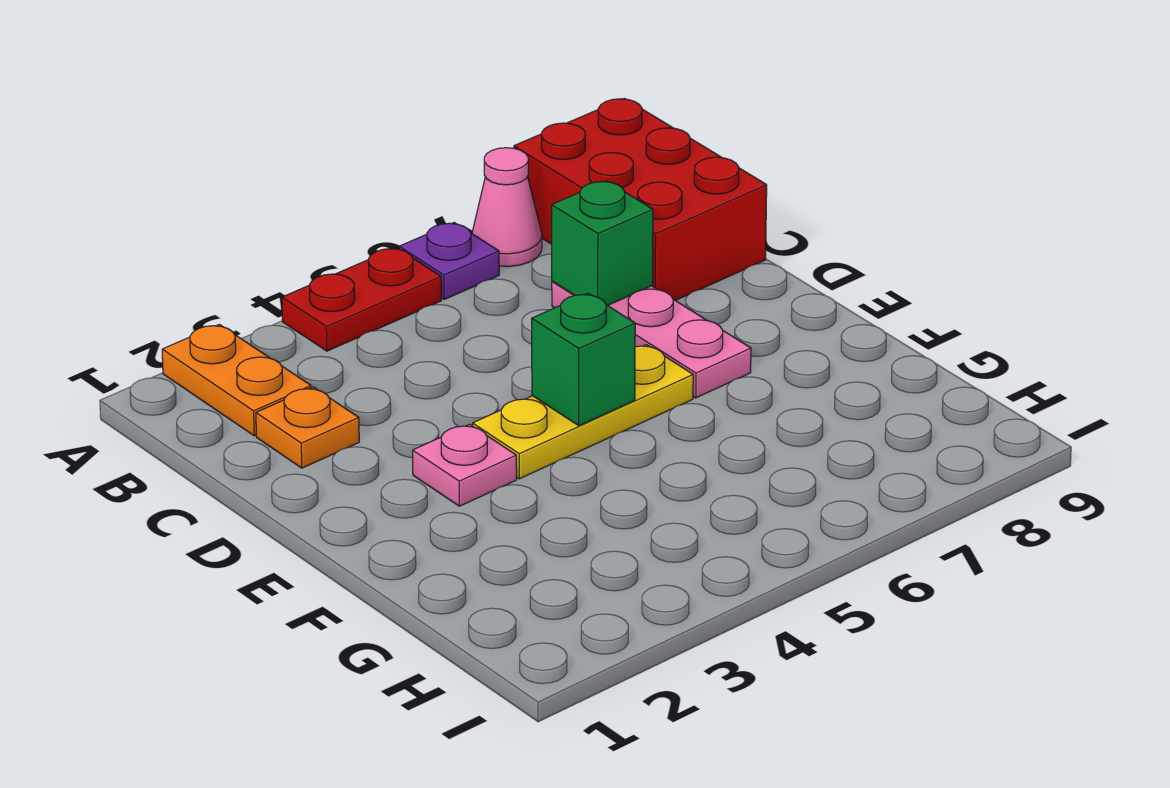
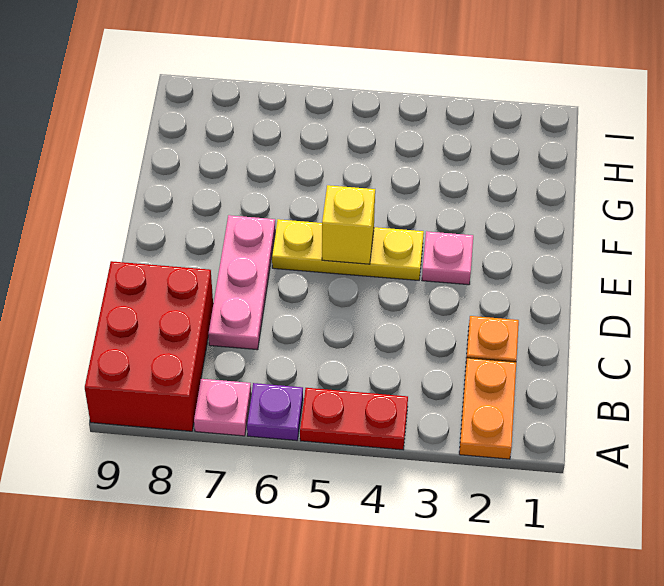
pink 1x1 cone [472,148,542,267] -> pink 1x1 plate [194,379,251,436]
green 1x1 brick [552,181,653,306] -> none
green 1x1 brick [532,293,635,426] -> yellow 1x1 brick [322,185,375,264]

